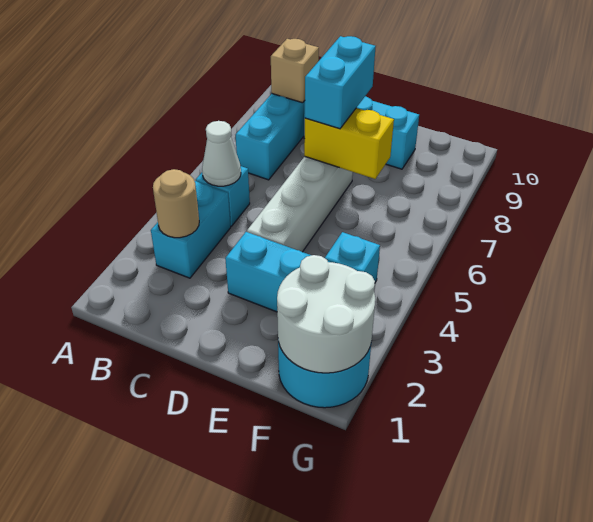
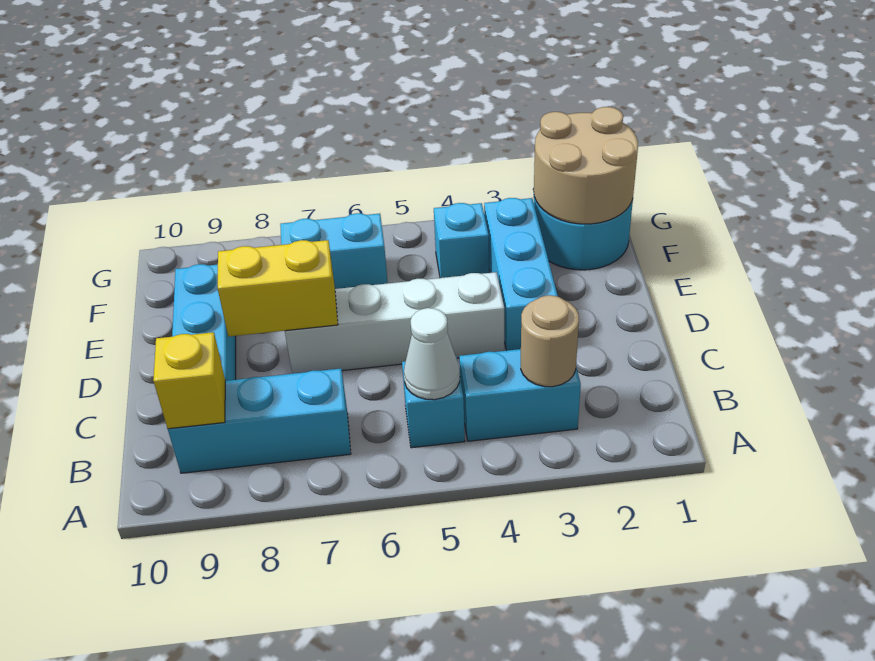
tan 1x1 brick [271,39,319,103] -> yellow 1x1 brick [153,332,225,429]
yellow 1x2 brick [304,108,394,179] -> yellow 1x2 brick turned to [218,240,338,337]
cyan 1x2 brick [305,36,376,129] -> cyan 1x2 brick moved to [280,213,388,289]
white 2x2 round brick [277,255,375,373] -> tan 2x2 round brick [534,107,638,224]

